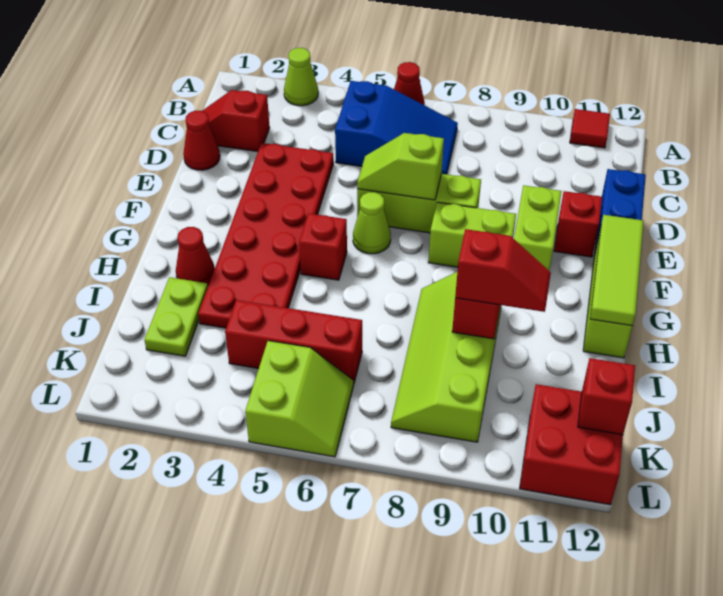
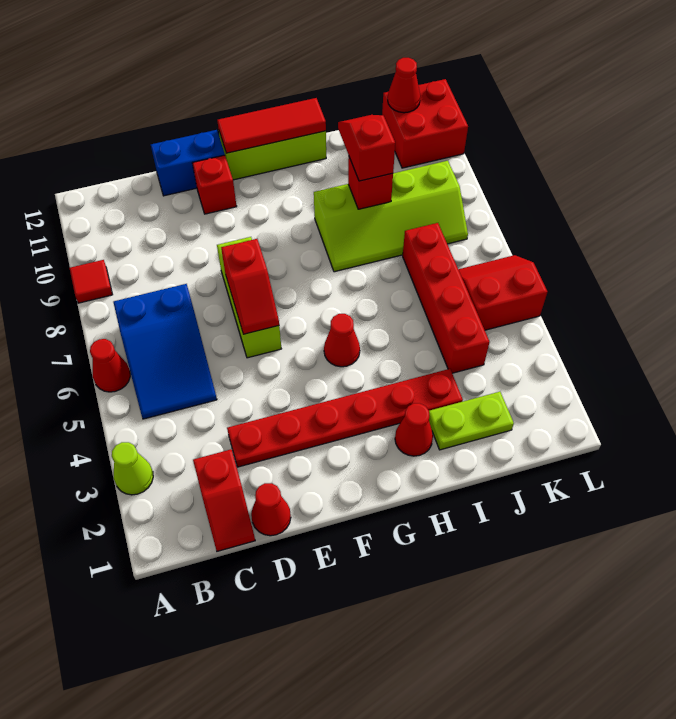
red 1x1 tile [570,109,610,148] -> red 1x1 tile moved to [70,260,112,303]
blue 2x3 slope [335,81,458,174] -> blue 2x3 slope turned to [113,284,217,419]
red 2x6 plate [198,143,334,328] -> red 1x6 plate [227,369,463,467]
lime 1x2 slope [357,133,444,200] -> red 1x2 slope [221,239,279,334]
lime 1x2 brick [514,185,562,270] -> none
lime 1x1 cone [353,192,391,254] -> none
lime 1x2 brick [428,202,516,267] -> none
lime 1x3 tile [590,215,643,326] -> red 1x3 tile [217,98,326,153]
red 1x1 brick [299,213,347,280] -> red 1x1 cone [324,314,360,367]
red 1x3 brick [225,300,362,383] -> red 1x4 brick [403,223,490,373]
lime 2x2 slope [245,341,354,457] -> red 2x2 slope [458,255,547,330]
red 1x1 brick [578,358,635,435] -> red 1x1 cone [388,58,420,113]

